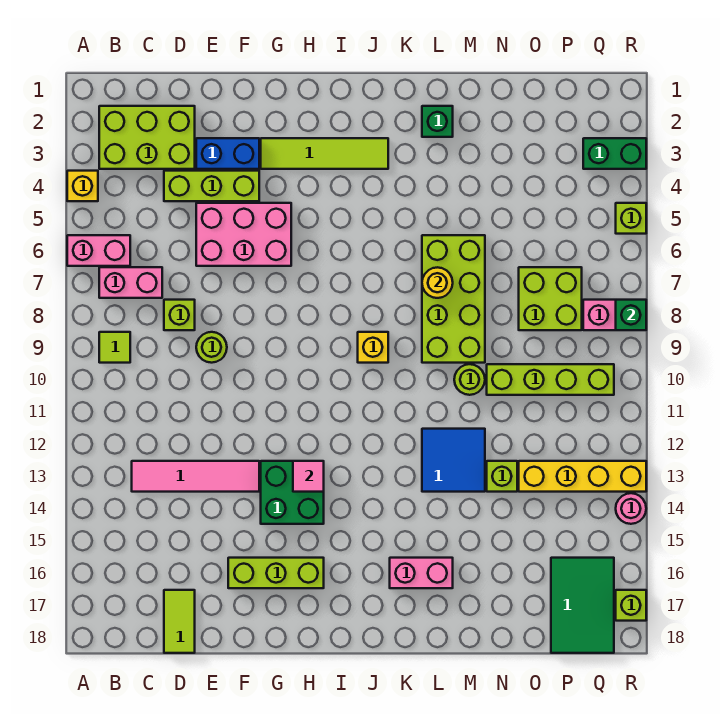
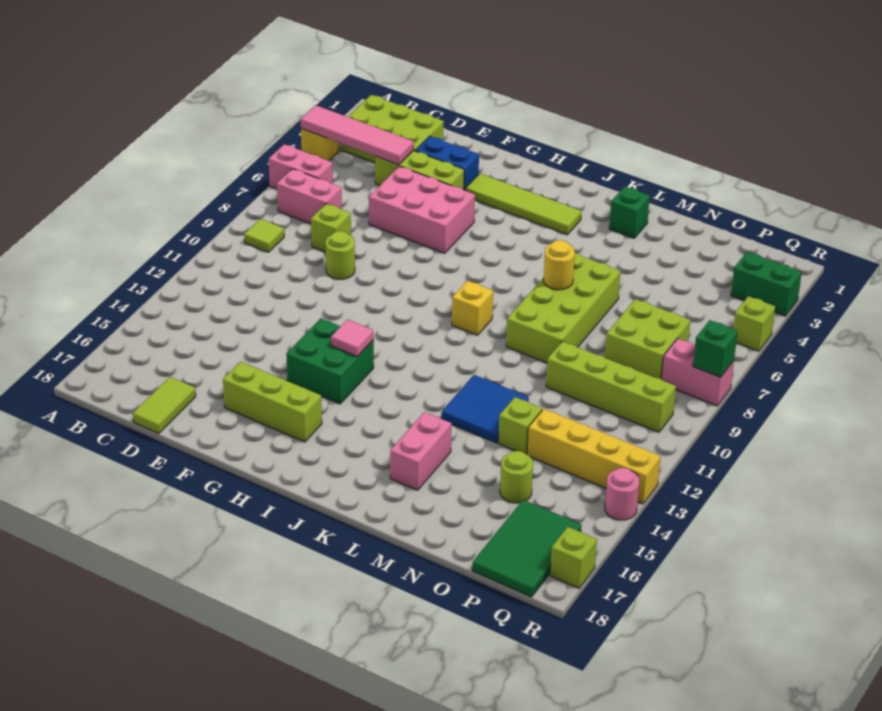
pink 1x4 tile [132,461,259,492] -> pink 1x4 tile moved to [301,105,414,165]
pink 1x2 brick [390,558,453,588] -> pink 1x2 brick turned to [390,412,452,490]
lime 1x1 round brick [454,364,485,395] -> lime 1x1 round brick moved to [500,451,533,503]

